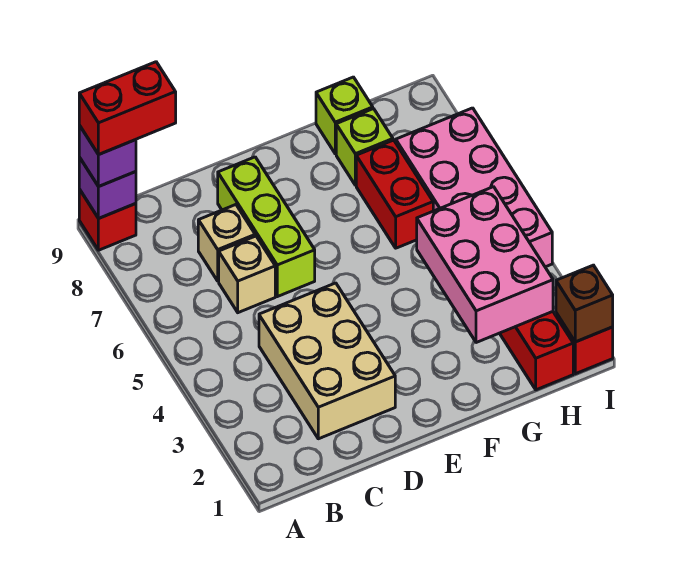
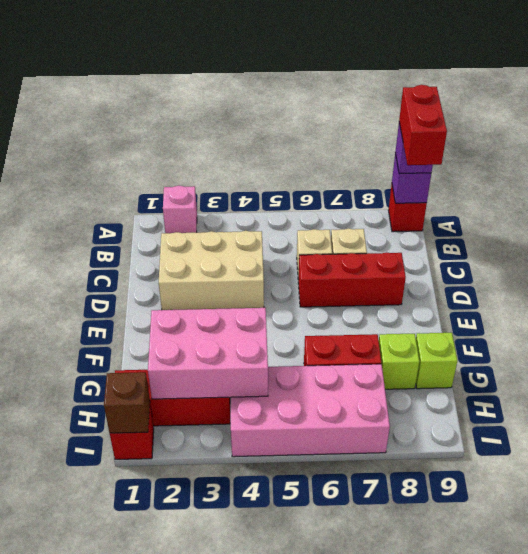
none -> pink 1x1 brick [163,186,197,233]
lime 1x3 brick [218,157,315,297] -> red 1x3 brick [298,252,406,307]

